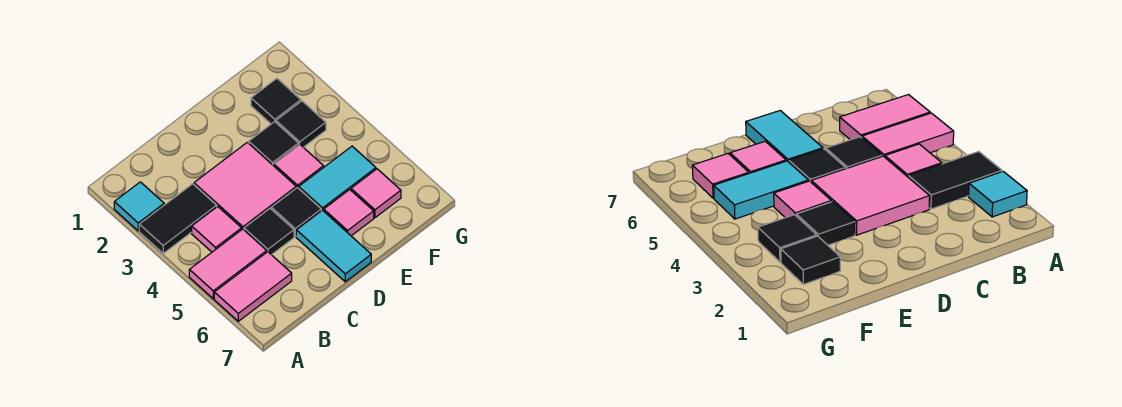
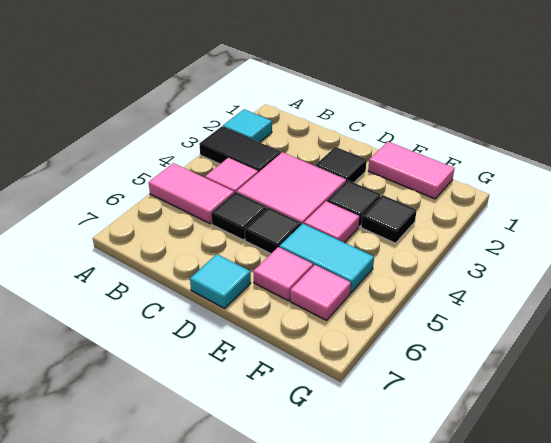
pink 1x2 tile [214,252,292,321] -> pink 1x2 tile moved to [368,142,455,199]
cyan 1x2 tile [296,210,371,282] -> cyan 1x1 tile [190,254,251,308]
black 1x1 tile [251,78,301,124] -> black 1x1 tile moved to [315,147,367,183]

